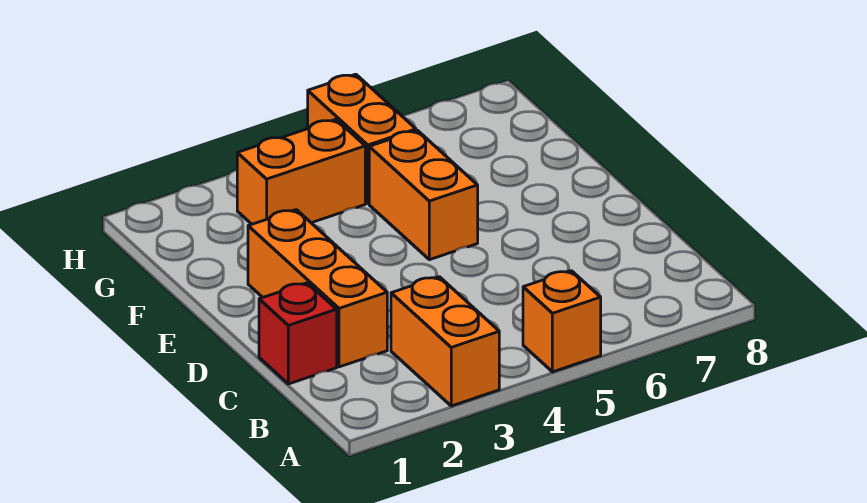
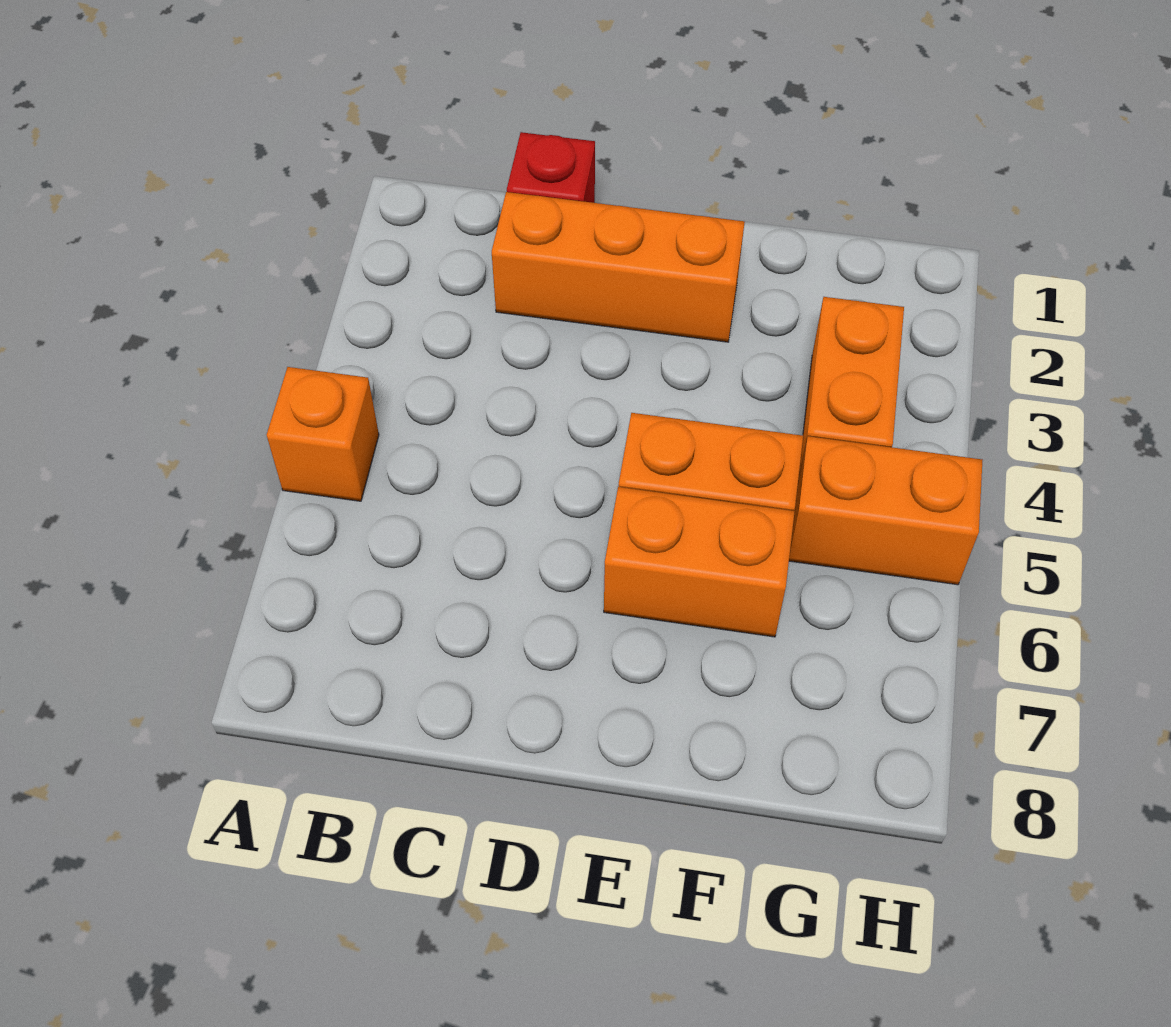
orange 1x2 brick [391,277,499,406] -> orange 1x2 brick moved to [604,487,795,637]

